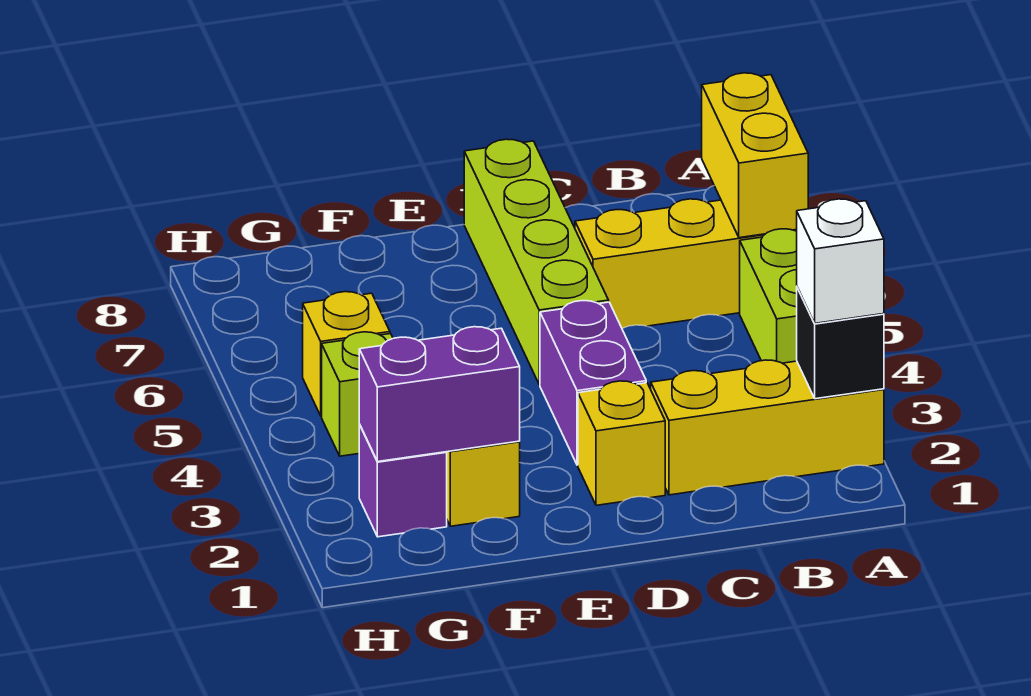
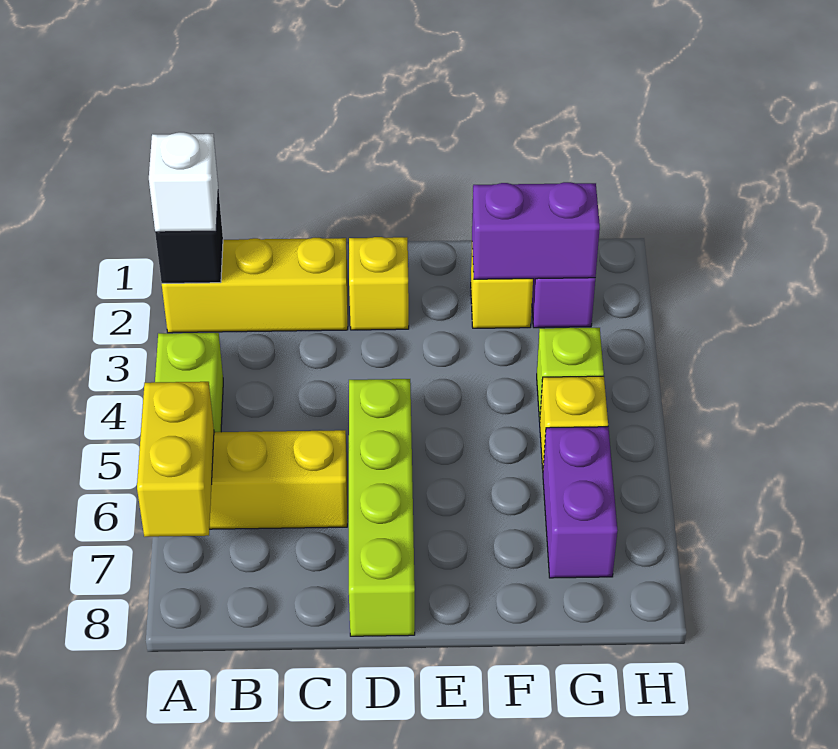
purple 1x2 brick [540,301,646,465] -> purple 1x2 brick moved to [543,427,617,578]

